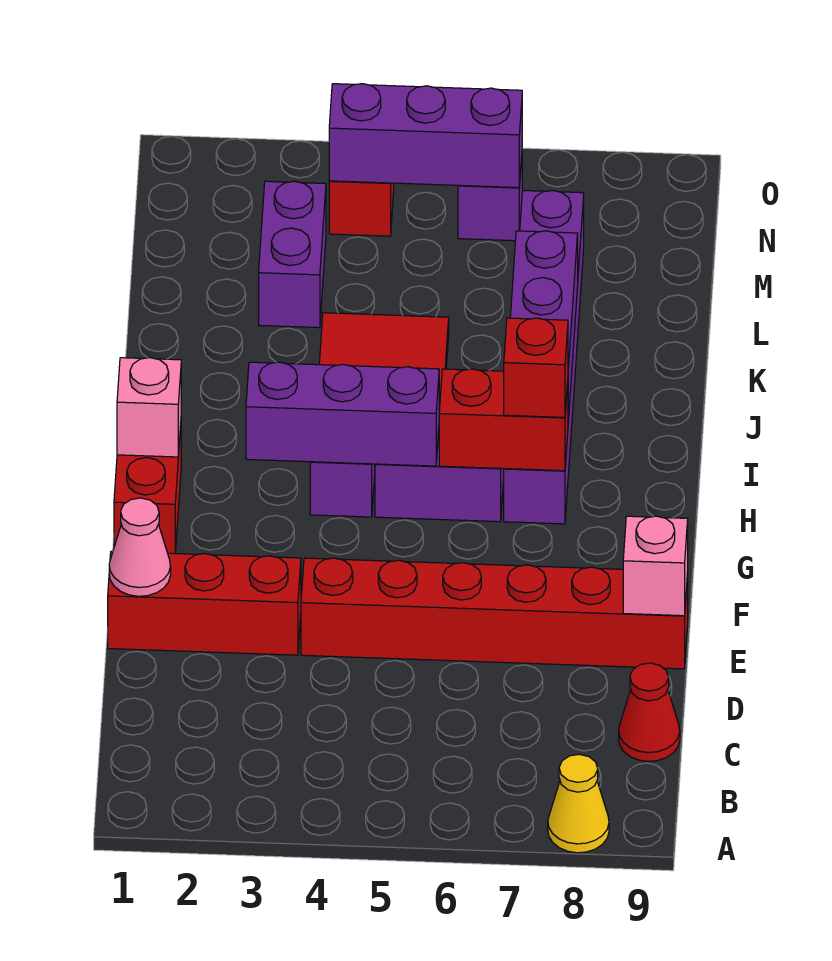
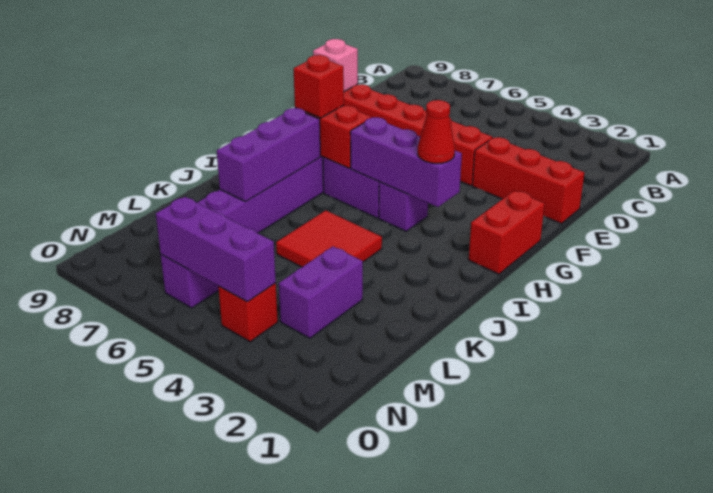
yellow 1x1 cone [548,754,609,853] -> none
red 1x1 cone [619,663,680,761] -> red 1x1 cone moved to [418,100,455,164]
pink 1x1 cone [109,498,171,596] -> none
pink 1x1 brick [117,358,181,457] -> none

